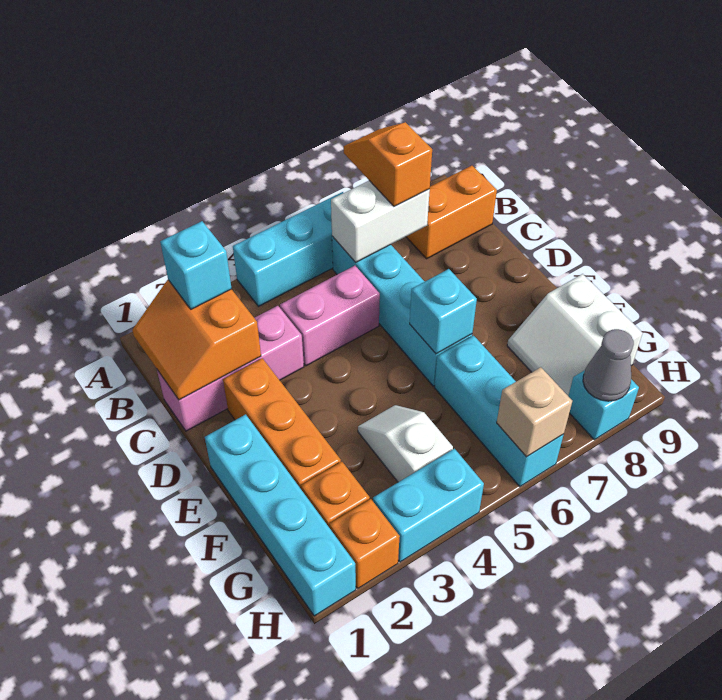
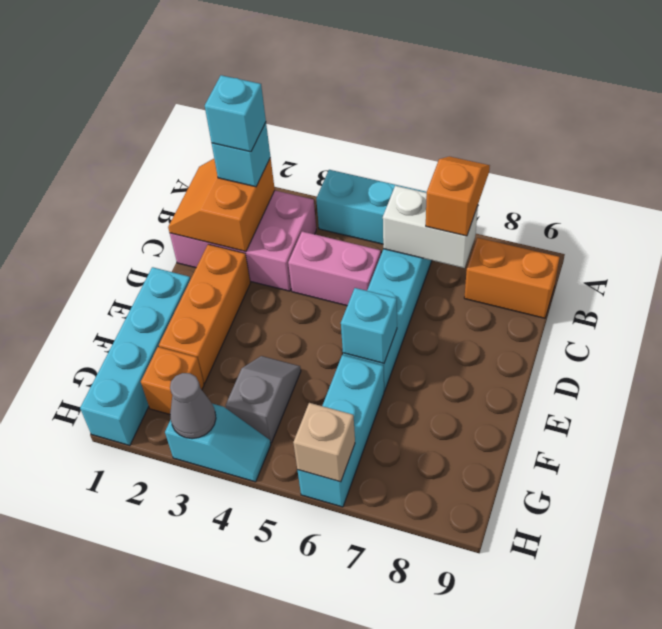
pink 1x3 brick [157,306,304,431] -> pink 2x3 brick [170,191,316,291]
white 1x2 slope [358,405,453,482] -> grey 1x2 slope [226,356,301,443]
white 2x2 slope [507,274,643,396] -> none
orange 1x1 brick [329,499,400,588] -> none
cyan 1x2 brick [373,449,484,562] -> cyan 1x2 slope [165,404,271,482]
cyan 1x1 brick [568,370,639,440] -> cyan 1x1 brick moved to [205,75,266,152]
grey 1x1 cone [583,329,634,401] -> grey 1x1 cone moved to [170,373,216,439]

